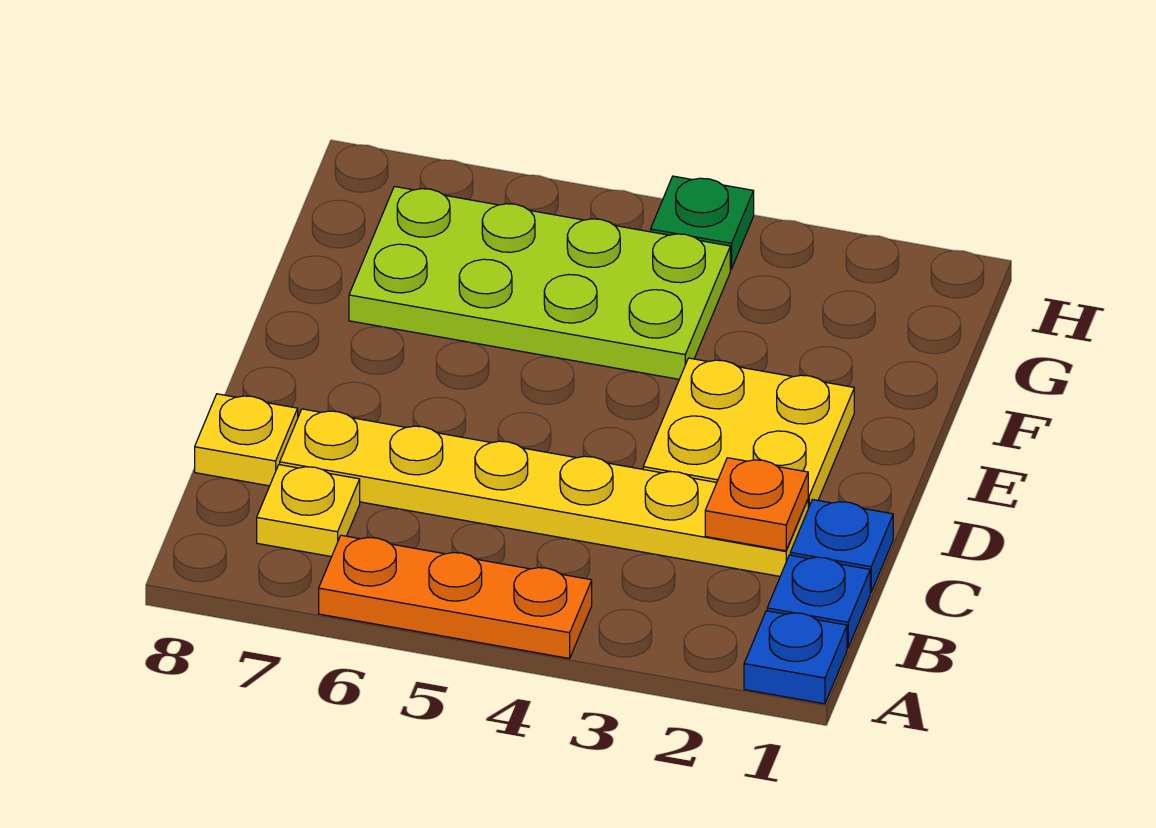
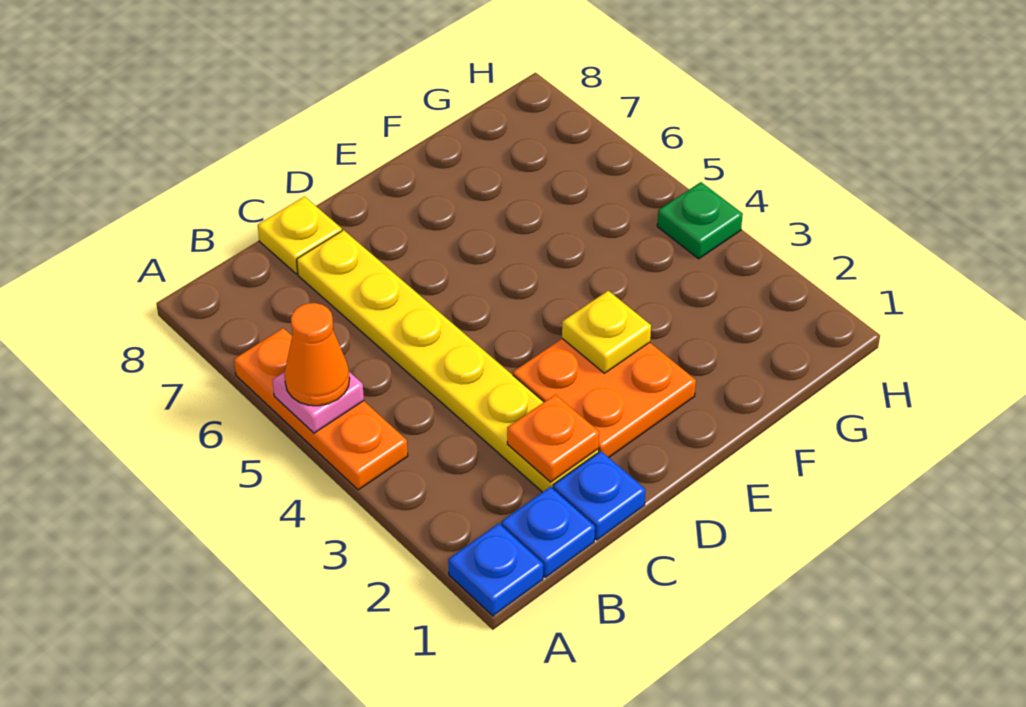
none -> pink 1x1 plate [273,372,364,433]
none -> orange 1x1 cone [284,303,350,406]
yellow 1x1 plate [257,465,360,557] -> yellow 1x1 plate moved to [562,291,651,373]
yellow 2x2 plate [643,358,854,508] -> orange 2x2 plate [513,339,696,457]
lime 2x4 plate [349,186,730,379] -> none

